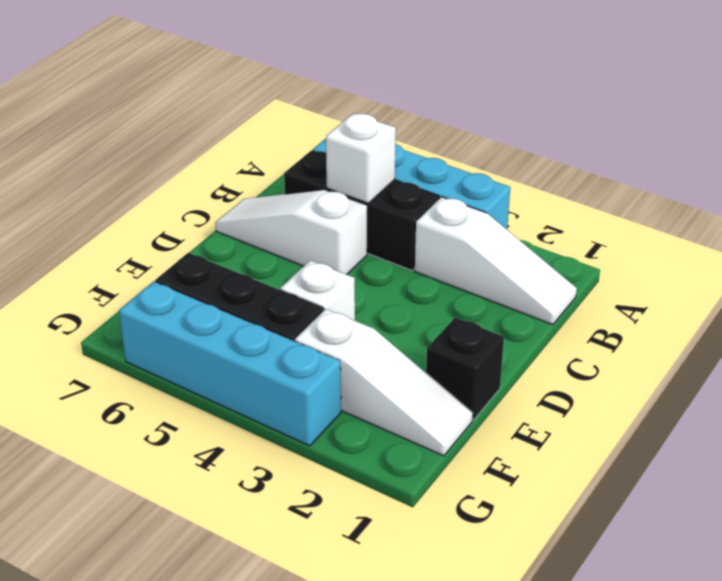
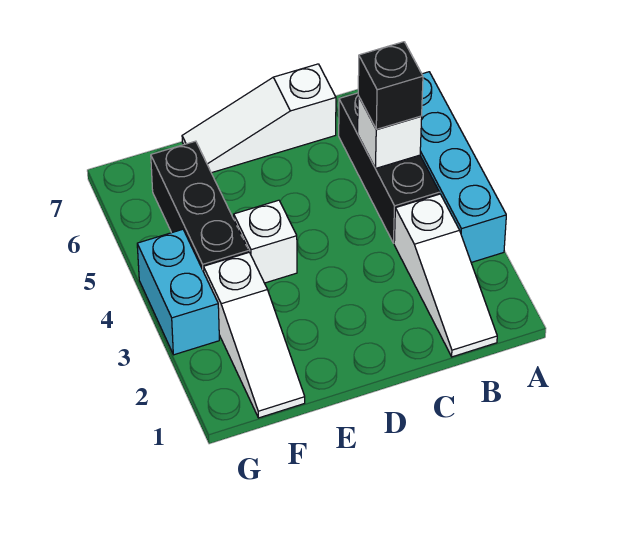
white 1x3 slope [215,190,367,275] -> white 1x3 slope turned to [182,64,336,173]
black 1x1 brick [426,318,504,420] -> black 1x1 brick moved to [358,42,423,129]
cyan 1x4 brick [119,281,341,446] -> cyan 1x2 brick [137,229,219,355]

